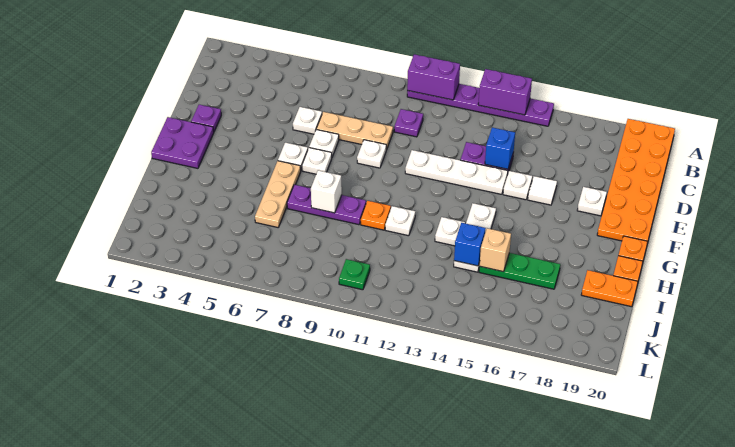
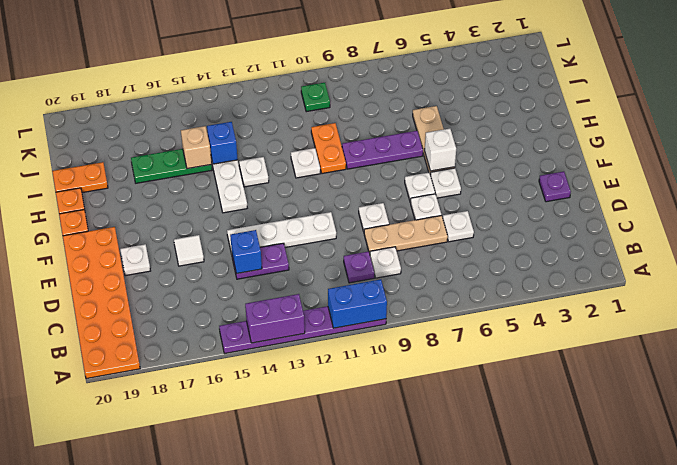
purple 1x2 brick [407,54,460,100] -> blue 1x2 brick [328,279,387,328]
white 1x1 plate [503,171,532,200] -> white 1x1 plate moved to [370,247,401,278]
purple 2x2 plate [151,117,214,168] -> none
white 1x1 brick [311,170,342,213] -> white 1x1 brick moved to [425,129,456,171]
orange 1x1 plate [361,201,391,230] -> orange 1x2 plate [311,123,346,174]

